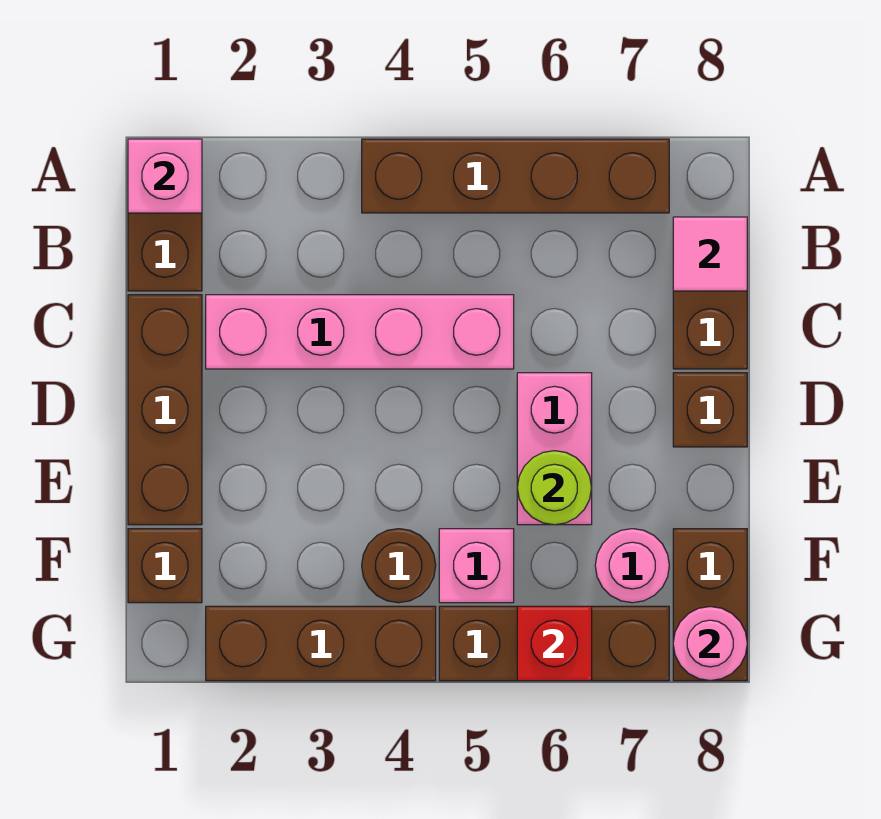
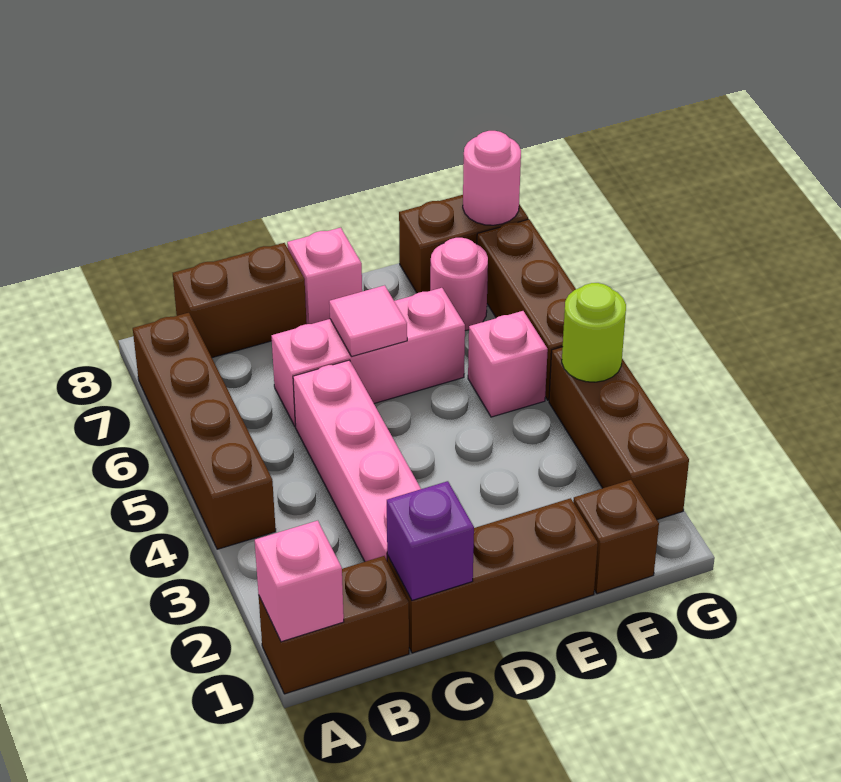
pink 1x1 tile [673,217,747,291] -> pink 1x1 tile moved to [329,285,407,357]
none -> purple 1x1 brick [387,481,474,600]
pink 1x2 brick [517,373,592,525] -> pink 1x3 brick [271,288,465,426]
brown 1x1 brick [673,373,747,447] -> pink 1x1 brick [287,228,362,324]
lime 1x1 round brick [517,451,592,525] -> lime 1x1 round brick moved to [562,283,626,382]
brown 1x1 round brick [362,529,436,603] -> none
red 1x1 brick [517,606,592,681] -> none

